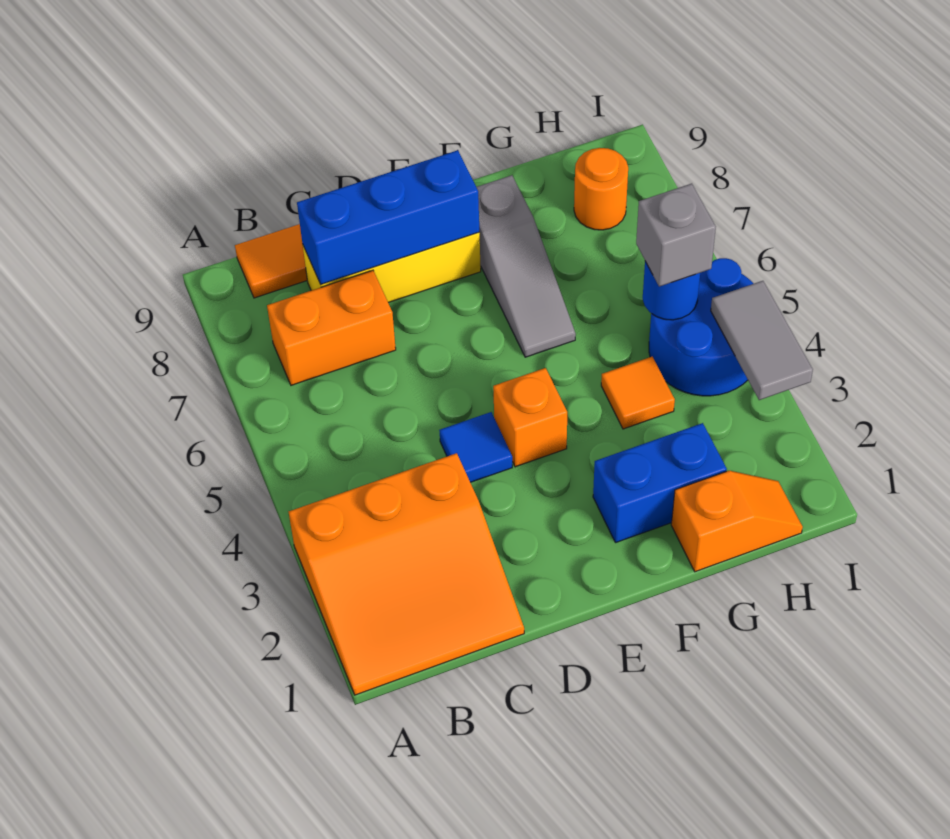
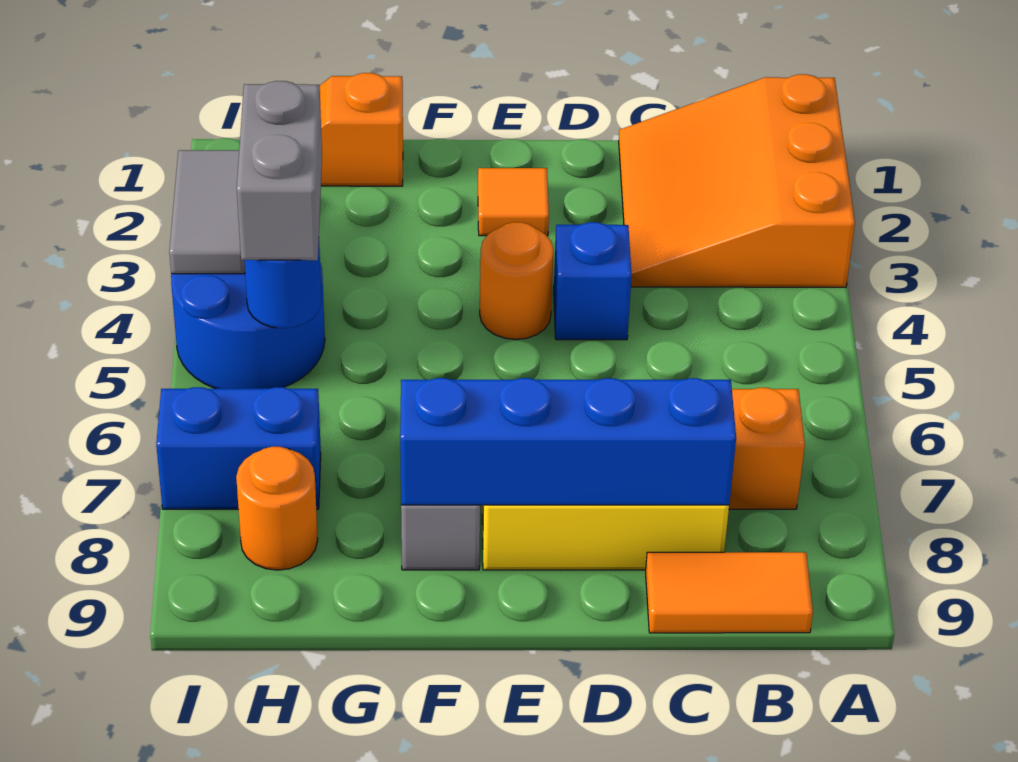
orange 3x3 slope [289,453,524,695] -> orange 3x3 slope turned to [619,74,855,287]
blue 1x3 brick [297,150,479,284] -> blue 1x4 brick [400,378,736,505]
blue 1x1 tile [439,412,512,482] -> blue 1x1 brick [554,222,632,340]
orange 1x1 brick [493,368,567,467] -> orange 1x1 round brick [480,222,554,339]
blue 1x2 brick [593,423,727,543] -> blue 1x2 brick moved to [156,387,321,509]
orange 1x1 tile [601,357,675,429] -> orange 1x1 tile moved to [478,168,549,236]
grey 1x1 brick [636,184,716,287] -> grey 1x2 brick [237,81,322,260]

